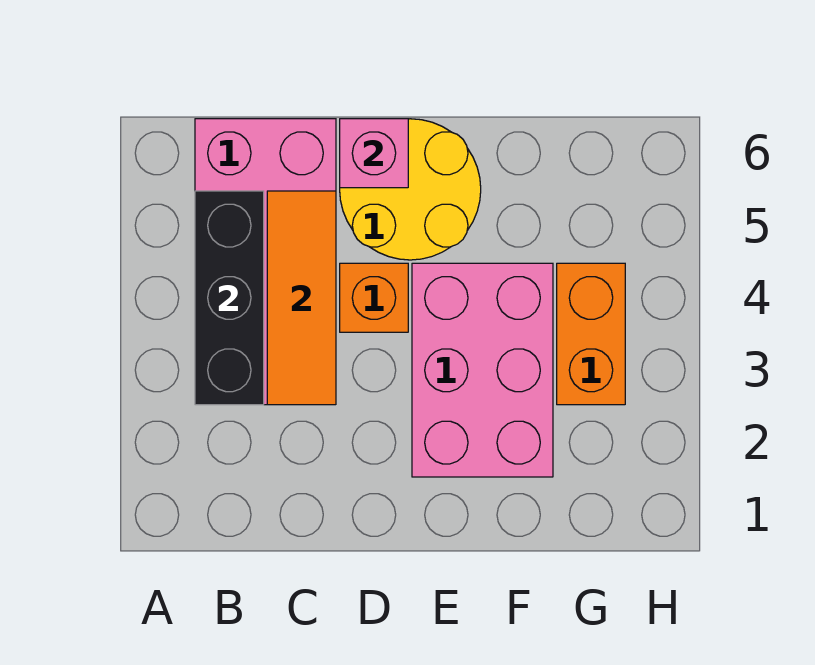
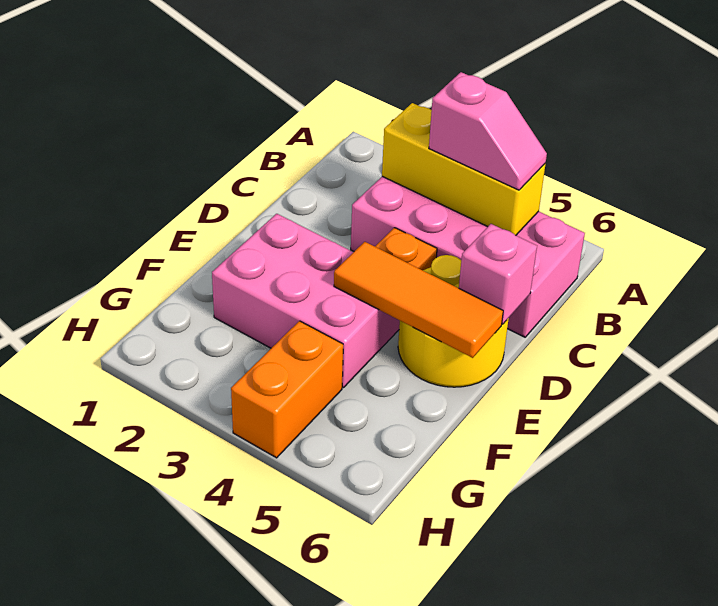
black 1x3 brick [195,191,264,405] -> yellow 1x3 brick [382,103,545,236]
none -> pink 1x2 slope [429,72,547,190]
orange 1x3 tile [267,191,336,405] -> orange 1x3 tile moved to [334,242,503,358]
orange 1x2 brick [557,263,625,405] -> orange 1x2 brick turned to [231,321,343,458]

